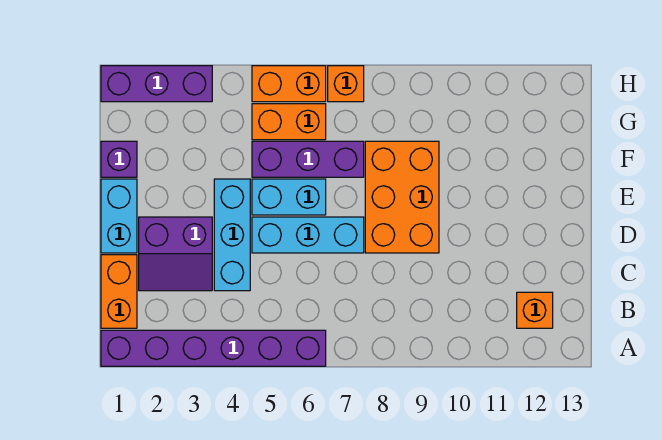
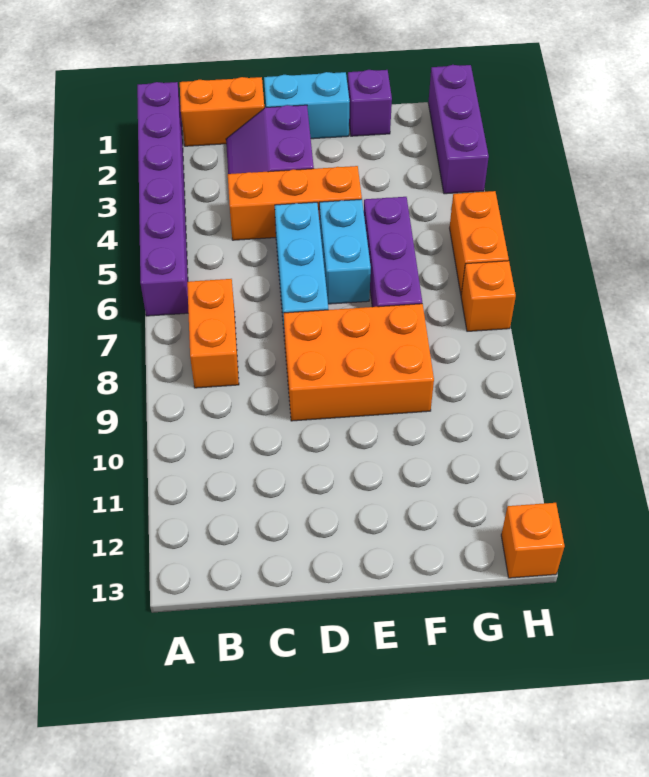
orange 1x1 brick [517,292,553,328] -> orange 1x1 brick moved to [501,503,565,578]
cyan 1x3 brick [214,179,250,291] -> orange 1x3 brick [228,166,362,240]
orange 1x2 brick [252,104,326,140] -> orange 1x2 brick moved to [187,279,239,388]

